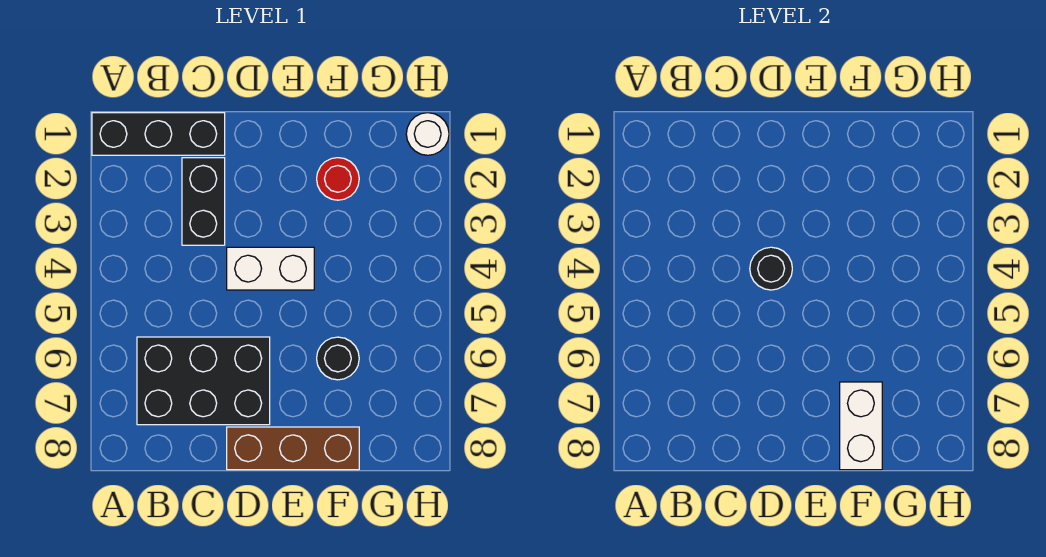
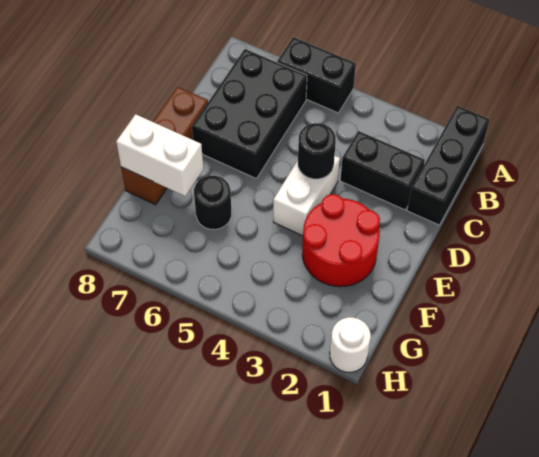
none -> black 1x2 brick [277,37,356,113]
red 1x1 round brick [317,158,359,200] -> red 2x2 round brick [302,194,380,287]

